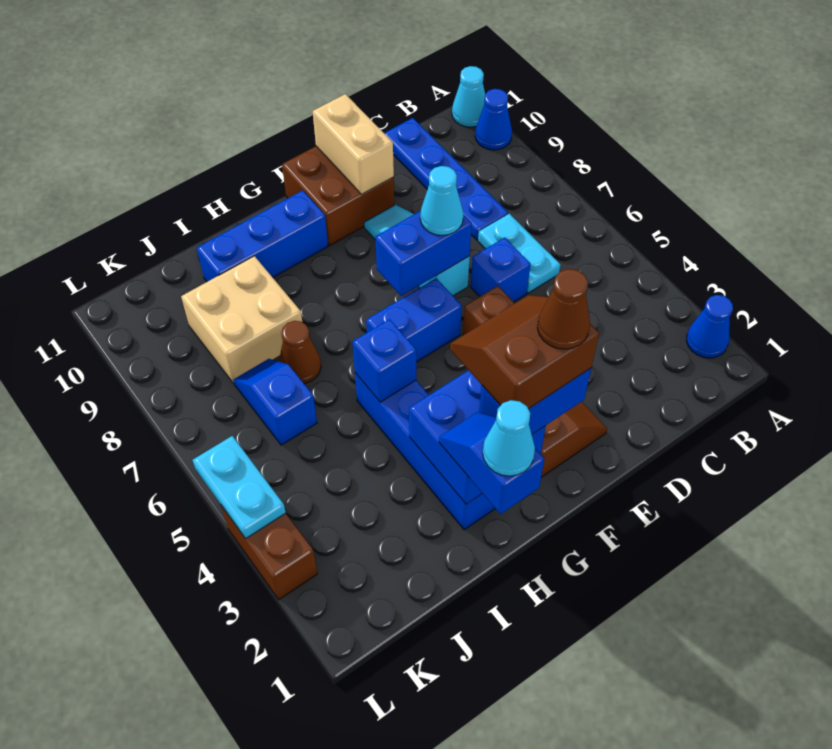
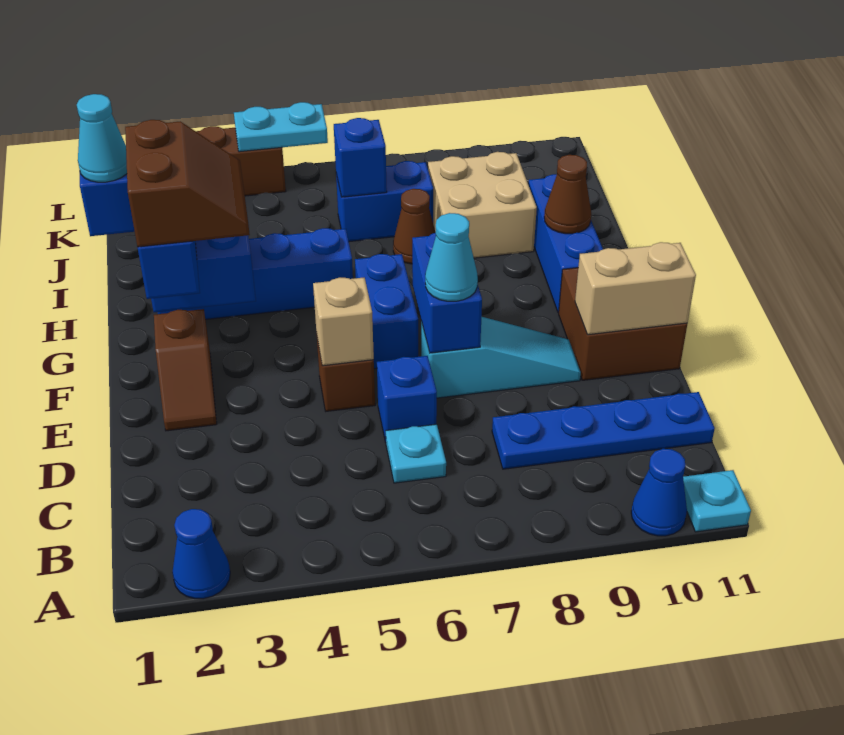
cyan 1x1 cone [452,66,485,127] -> cyan 1x1 plate [683,470,751,532]
cyan 1x2 plate [478,214,560,293] -> cyan 1x1 plate [386,424,446,483]
none -> tan 1x1 brick [313,278,374,366]
brown 1x1 cone [537,269,590,349] -> brown 1x1 cone moved to [544,155,591,234]
blue 1x1 brick [352,319,416,402] -> blue 1x1 brick moved to [334,118,387,197]
blue 1x2 slope [233,359,317,445] -> blue 1x2 brick [336,161,433,242]

